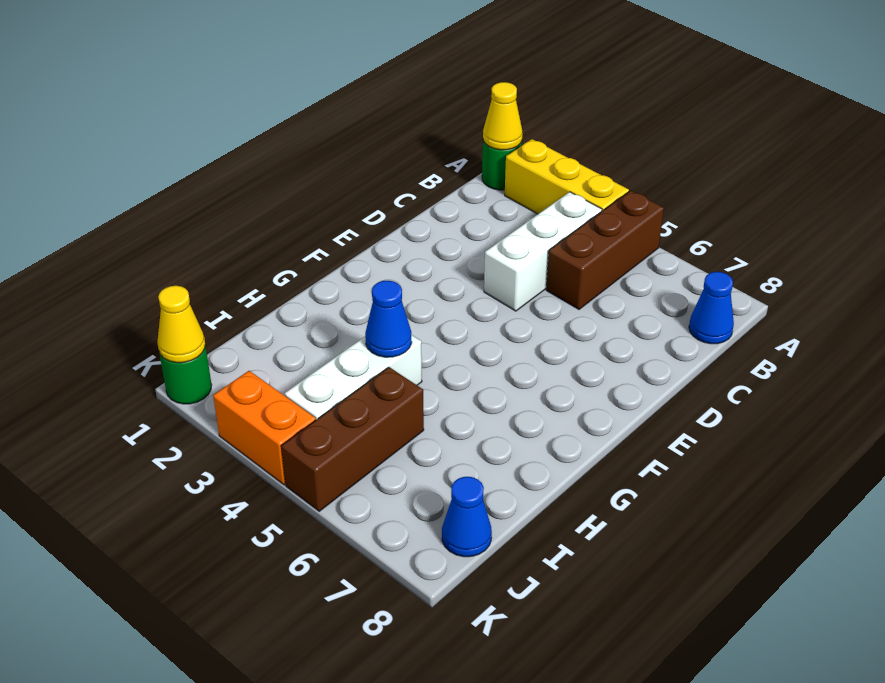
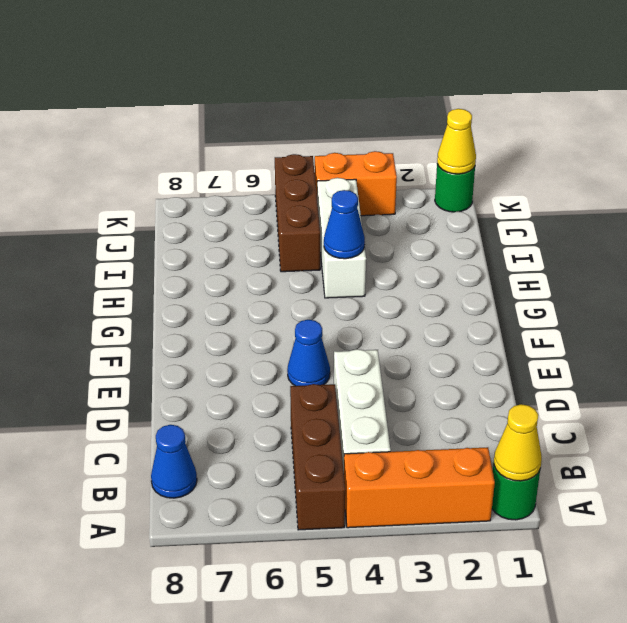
yellow 1x3 brick [505,139,629,214] -> orange 1x3 brick [344,447,495,528]
blue 1x1 cone [442,477,492,557] -> blue 1x1 cone moved to [287,320,330,386]

